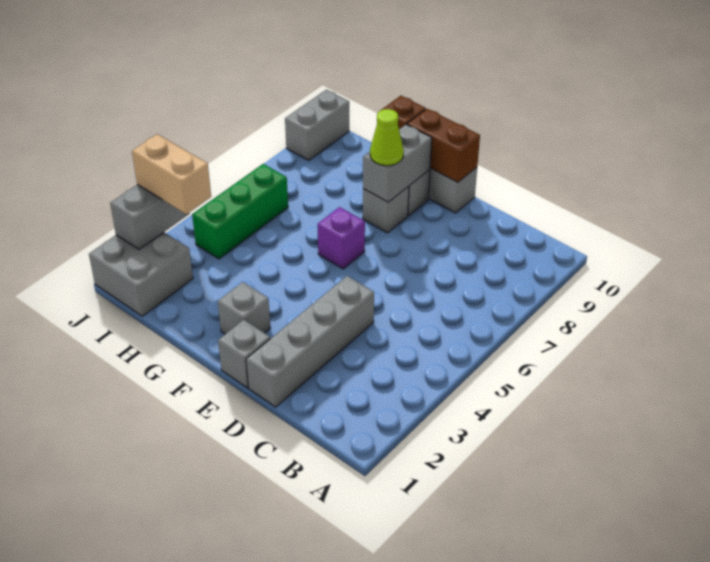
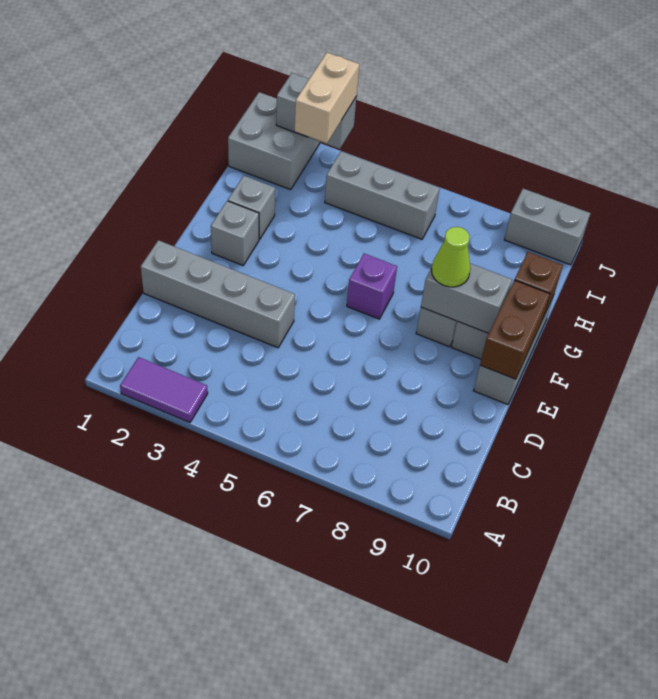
none -> purple 1x2 tile [120,357,208,423]
grey 1x1 brick [218,320,270,388] -> grey 1x1 brick moved to [228,176,275,240]
green 1x3 brick [192,164,288,259] -> grey 1x3 brick [325,151,440,239]

